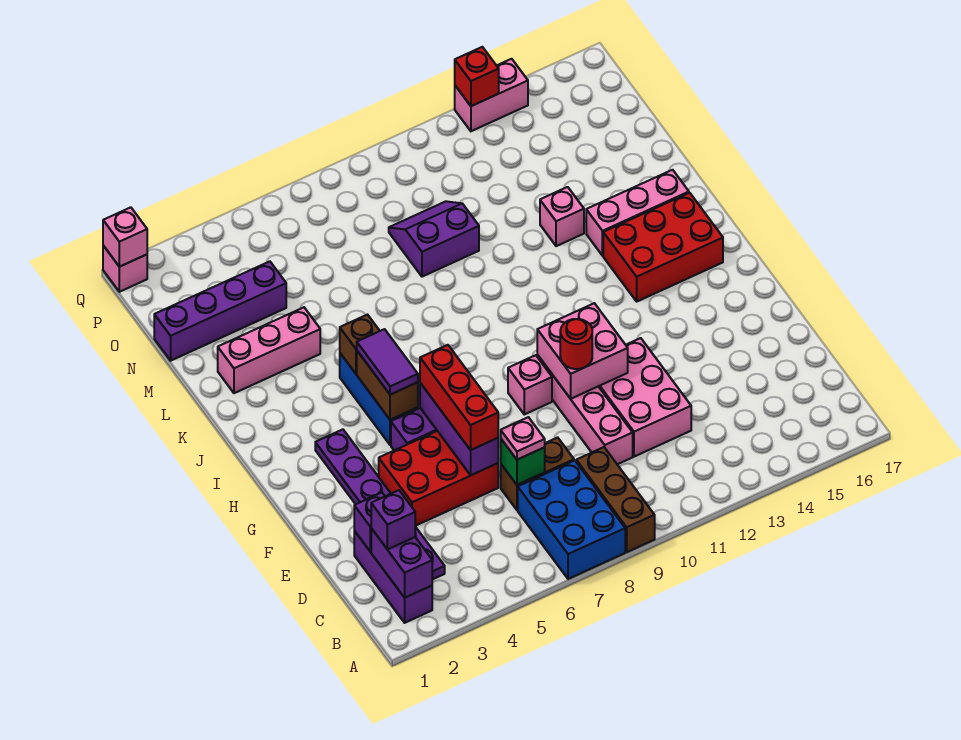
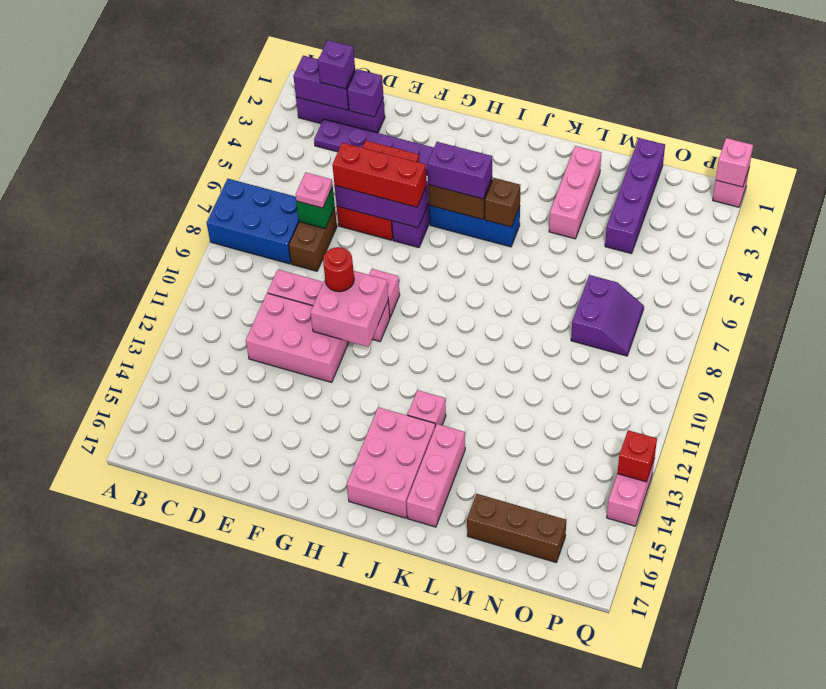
brown 1x3 brick [576,447,655,552] -> brown 1x3 brick moved to [467,494,566,562]
purple 1x2 tile [357,329,418,395] -> purple 1x2 brick [427,142,492,199]
red 2x3 brick [603,193,723,301] -> pink 2x3 brick [347,407,435,518]
pink 1x1 brick [540,187,584,246] -> pink 1x1 brick moved to [408,390,446,427]
purple 2x2 slope [389,201,479,277] -> purple 2x2 slope moved to [571,275,644,356]

